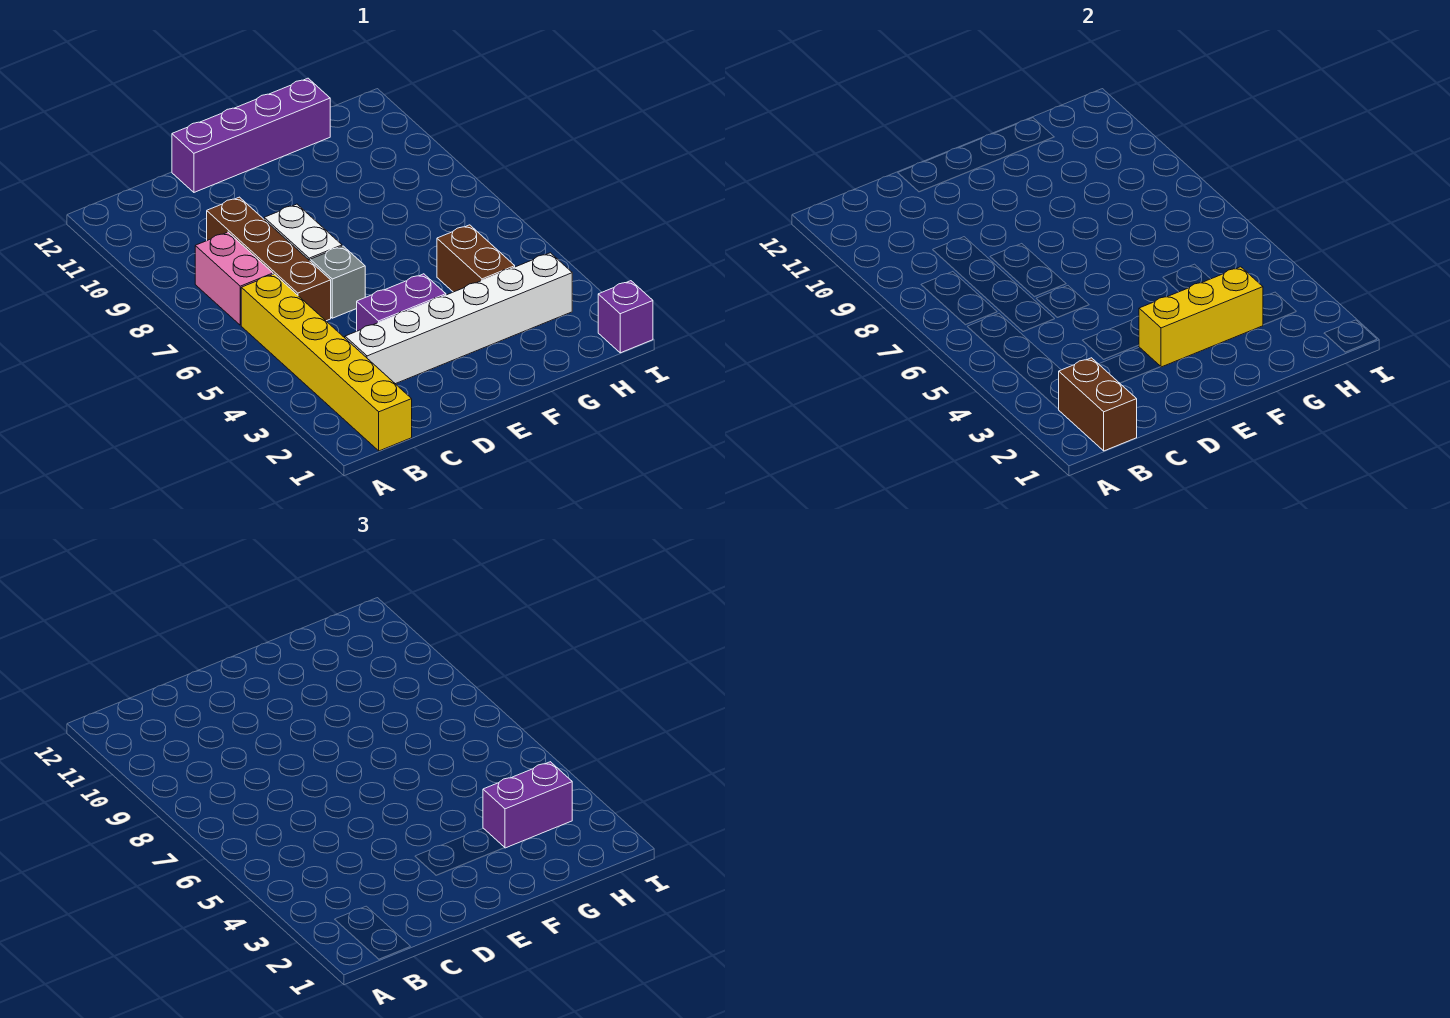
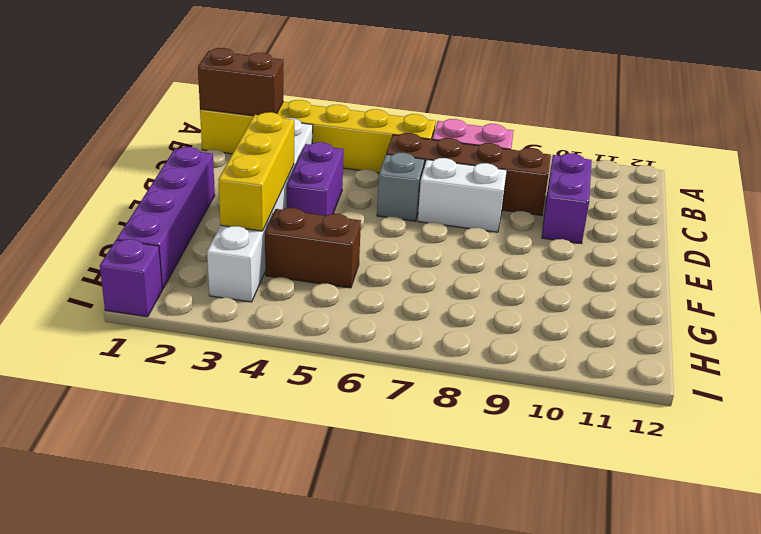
purple 1x4 brick [172,78,330,192] -> purple 1x4 brick moved to [117,147,215,289]
purple 1x2 brick [483,762,572,848] -> purple 1x2 brick moved to [542,153,592,244]

